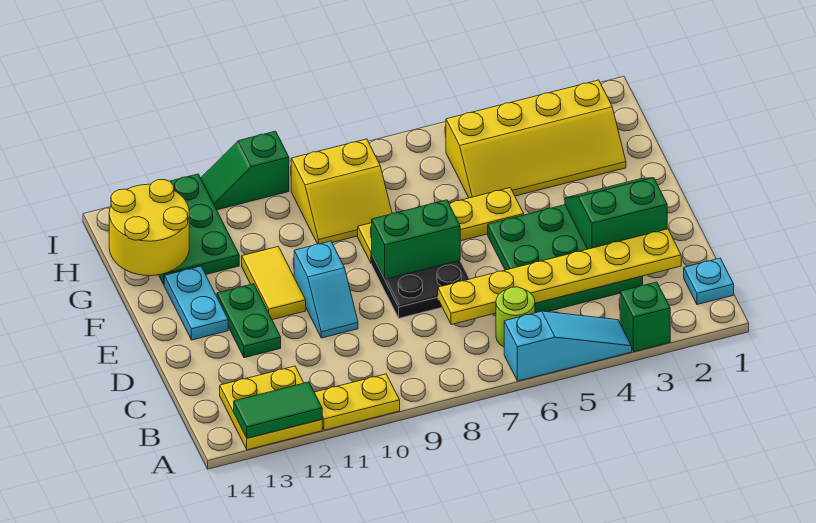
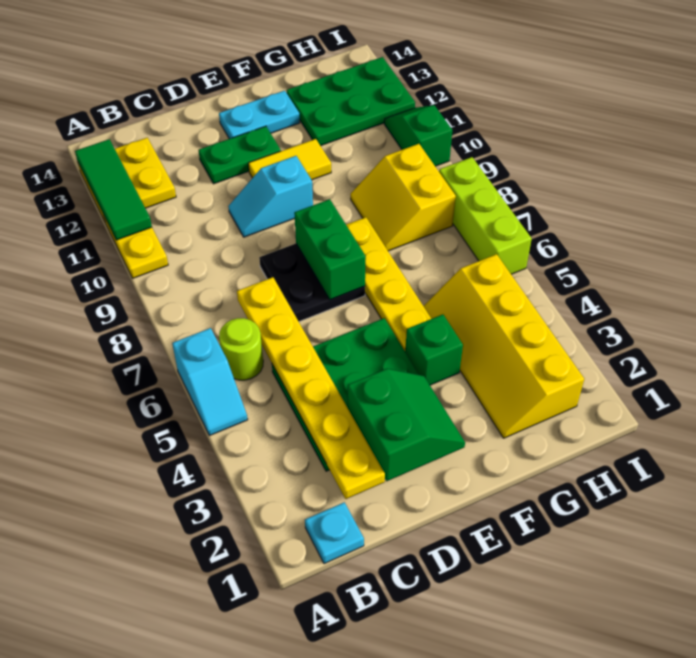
green 1x1 brick [620,282,670,352] -> green 1x1 brick moved to [405,314,463,385]
cyan 1x3 slope [504,311,632,381] -> cyan 1x2 slope [172,328,248,436]
green 1x2 tile [234,382,322,438] -> green 1x3 tile [75,139,152,240]
yellow 2x2 round brick [109,180,189,276] -> none
none -> lime 1x3 brick [439,157,532,274]

